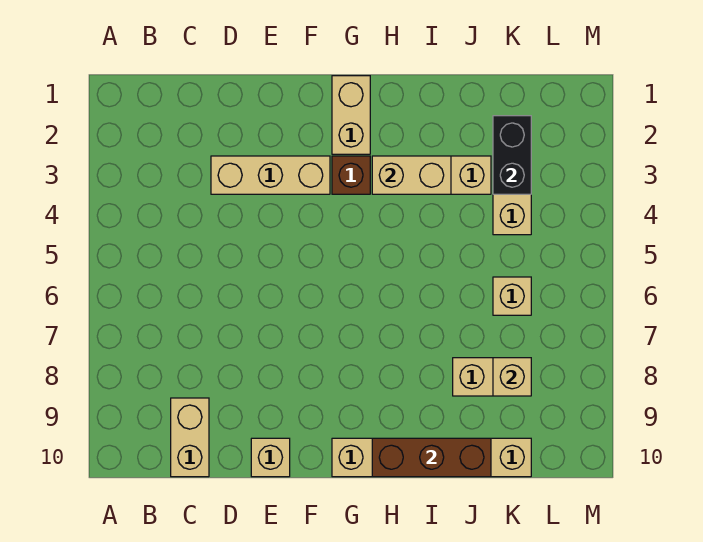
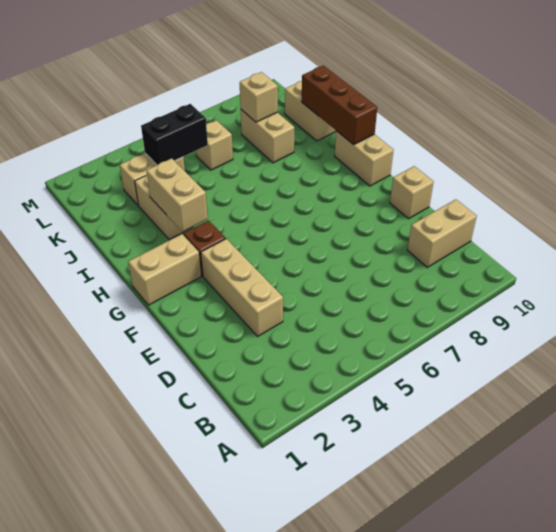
black 1x2 brick [493,116,531,194] -> black 1x2 brick moved to [141,104,208,165]

